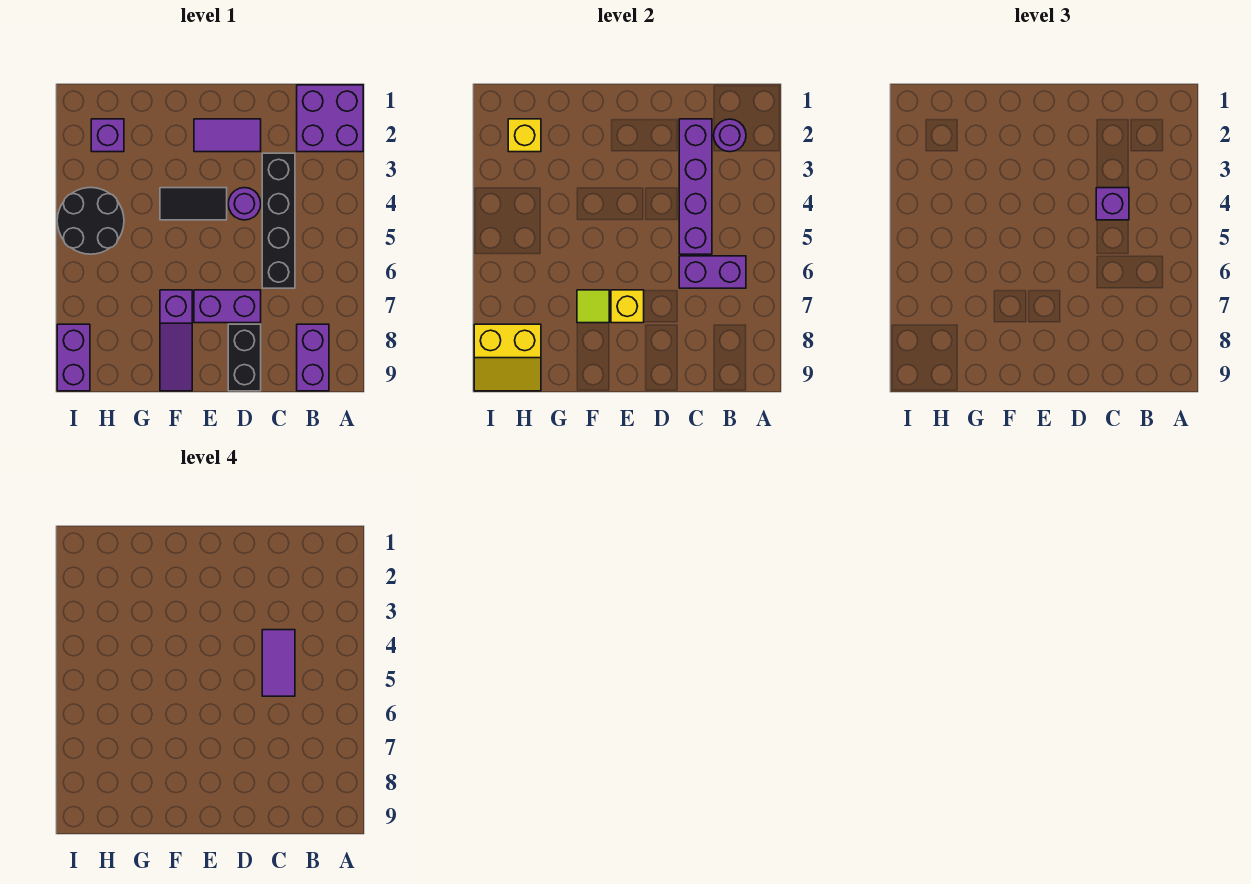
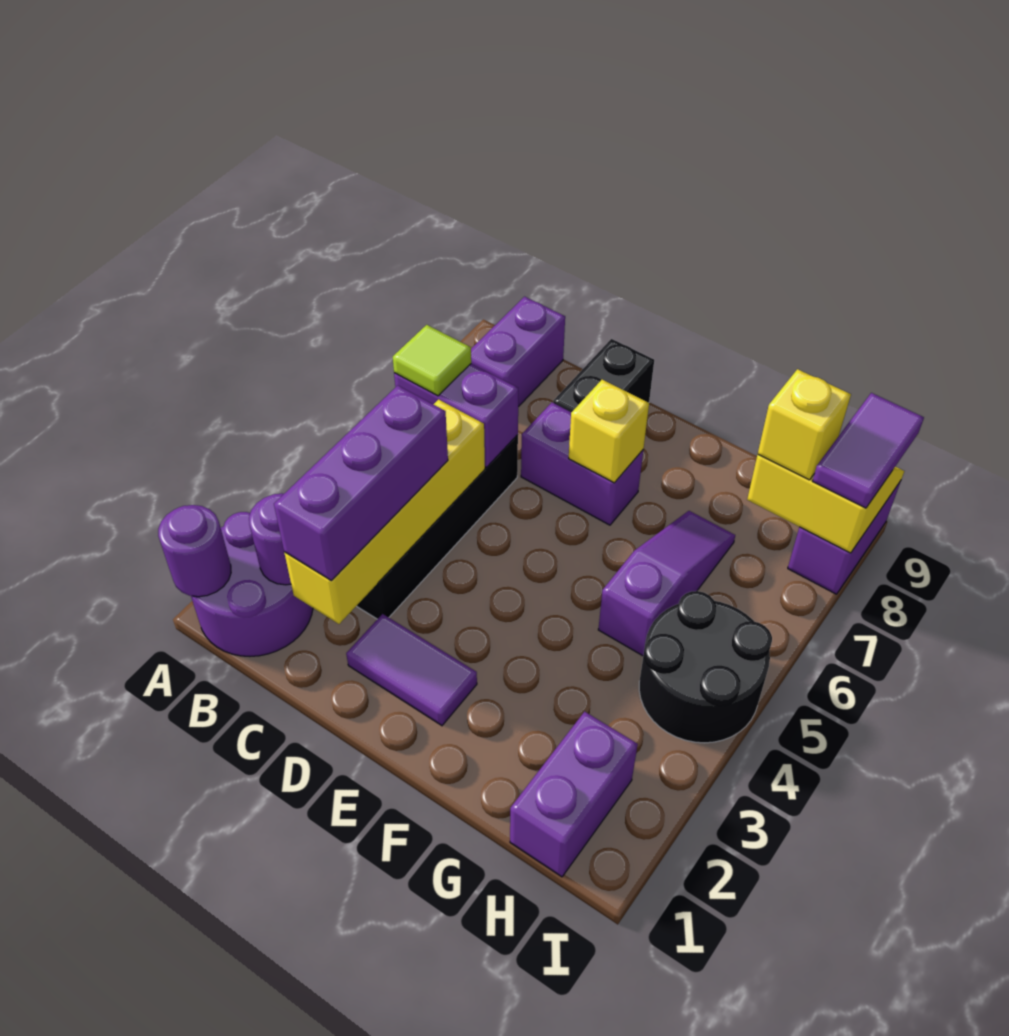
purple 2x2 brick [297,85,363,152] -> purple 2x2 round brick [191,512,313,656]
purple 1x4 brick [679,119,712,254] -> yellow 1x4 brick [284,399,485,624]
purple 1x1 brick [1096,188,1129,220] -> purple 1x3 brick [274,385,448,580]
purple 1x2 tile [262,630,295,696] -> purple 1x2 tile moved to [813,393,924,508]
purple 1x1 round brick [228,188,261,220] -> purple 1x1 round brick moved to [158,505,231,597]
black 1x2 tile [160,188,227,220] -> none
purple 1x3 slope [160,290,192,391] -> purple 1x3 slope moved to [598,511,735,656]
lime 1x1 tile [577,290,609,323] -> lime 1x1 tile moved to [393,325,471,396]
purple 1x1 brick [91,119,124,152] -> purple 1x2 brick [510,712,638,877]
yellow 1x1 brick [508,119,541,152] -> yellow 1x1 brick moved to [758,369,851,480]

